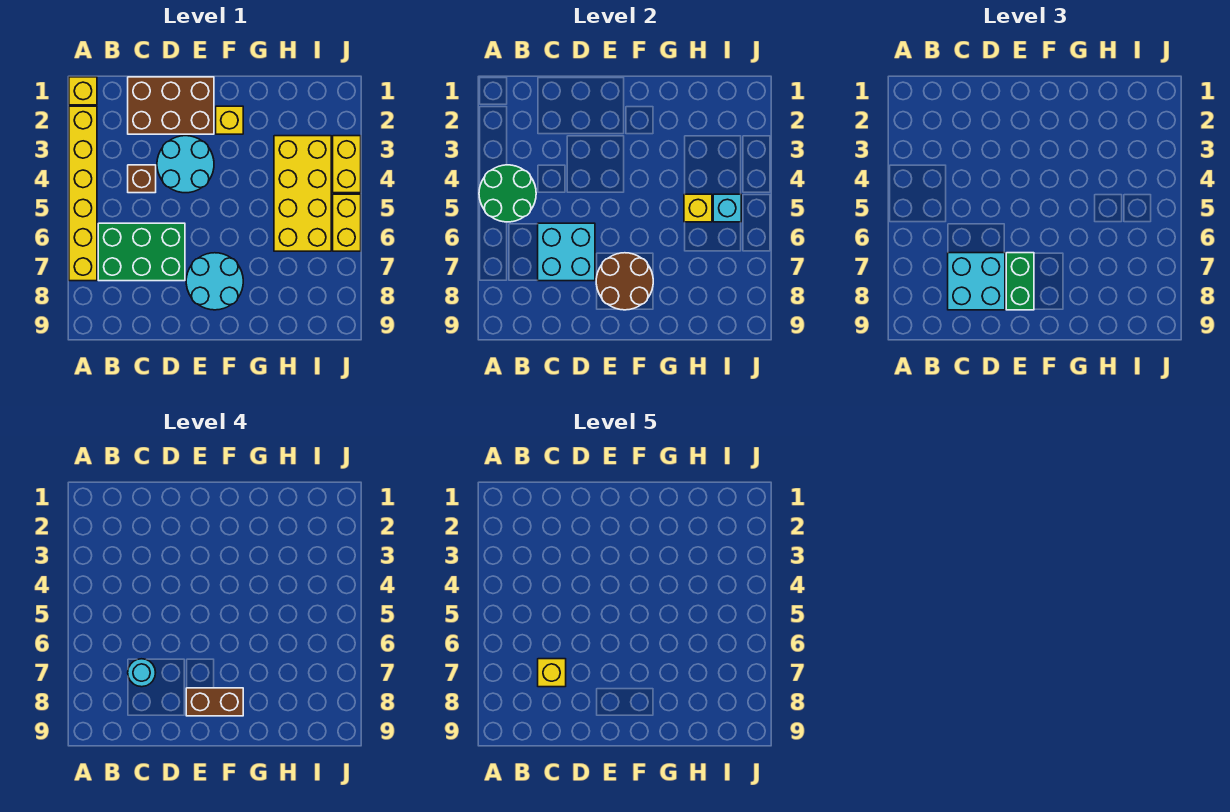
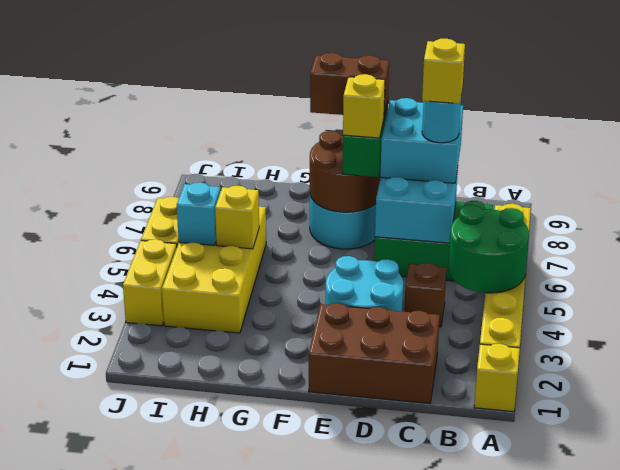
yellow 1x1 brick [216,106,243,134] -> yellow 1x1 brick moved to [343,74,385,138]

